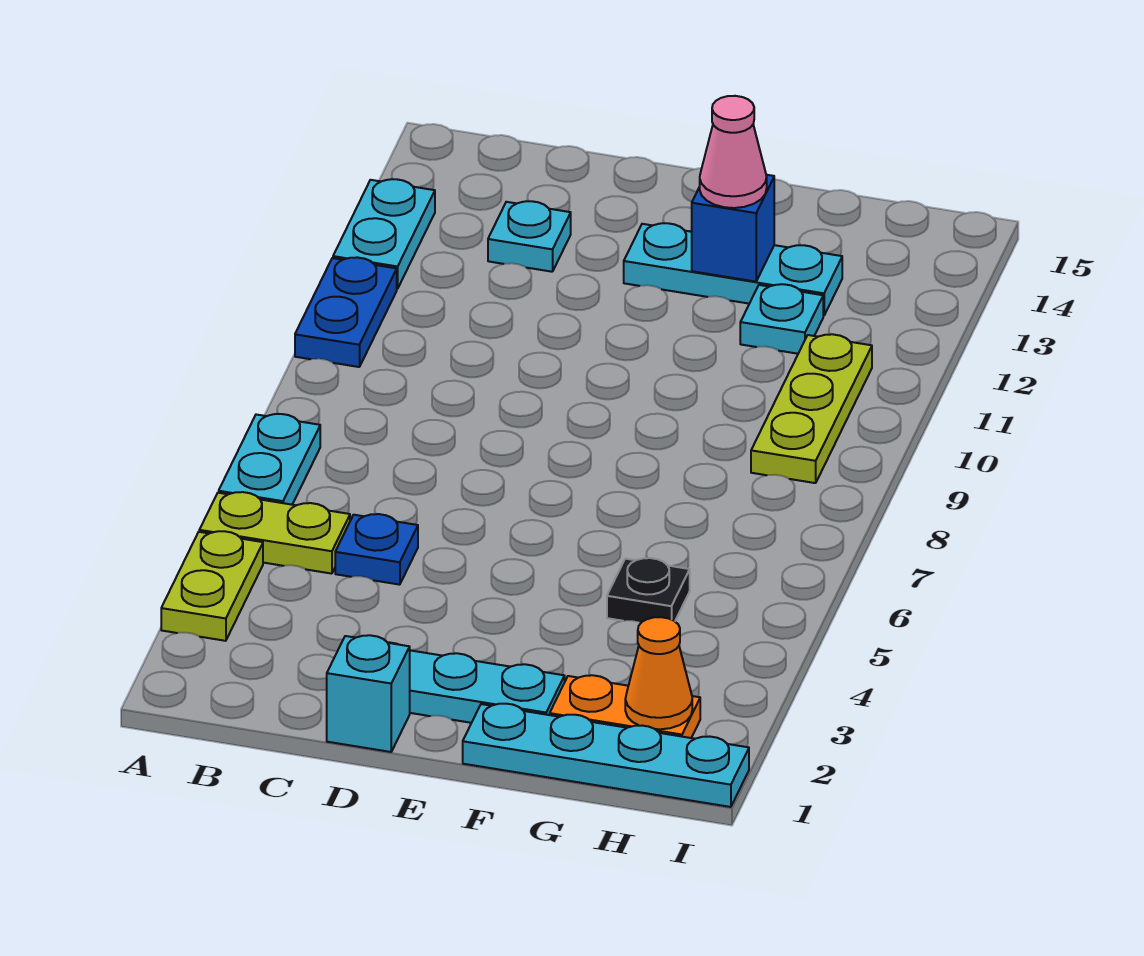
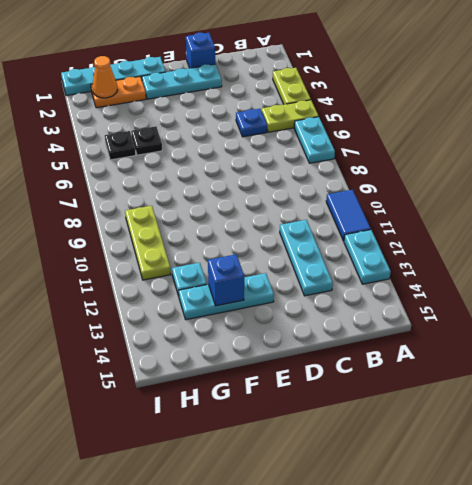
blue 1x2 plate [295,257,397,367] -> blue 1x2 tile [326,190,371,241]
cyan 1x1 plate [488,201,571,272] -> cyan 1x3 plate [280,220,333,296]
cyan 1x1 brick [327,635,410,752] -> blue 1x1 brick [186,33,215,68]
pink 1x1 cone [700,96,767,208] -> none
none -> black 1x1 plate [105,131,136,160]

